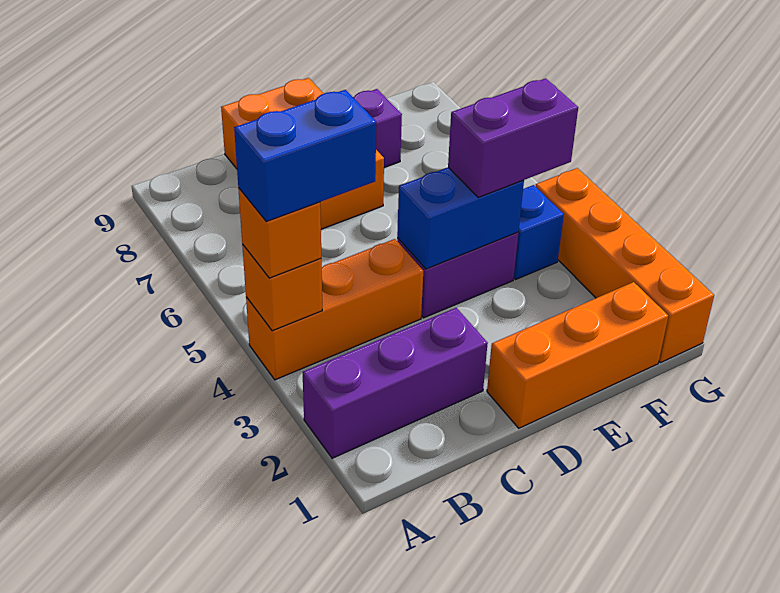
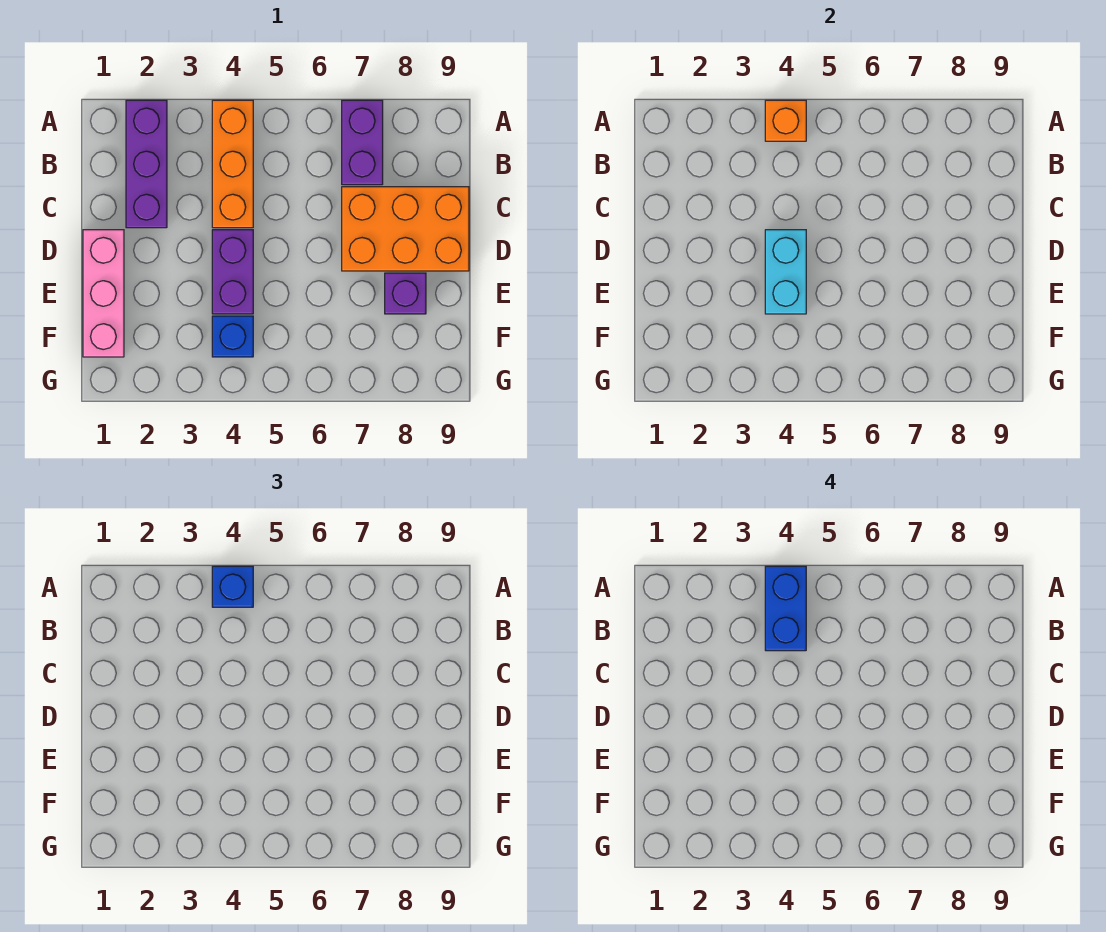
orange 1x1 brick [238,188,321,278] -> blue 1x1 brick [212,566,253,607]
orange 1x3 brick [487,282,668,428] -> pink 1x3 brick [83,230,124,357]
blue 1x2 brick [397,167,524,269] -> cyan 1x2 brick [765,230,806,314]
purple 1x2 brick [448,78,578,198] -> purple 1x2 brick moved to [342,100,383,185]
orange 1x4 brick [536,168,714,363] -> none

